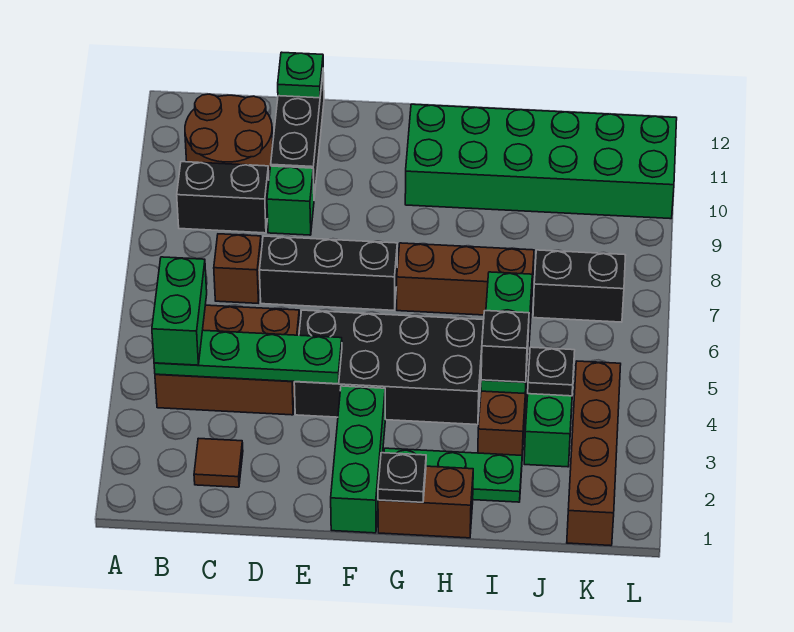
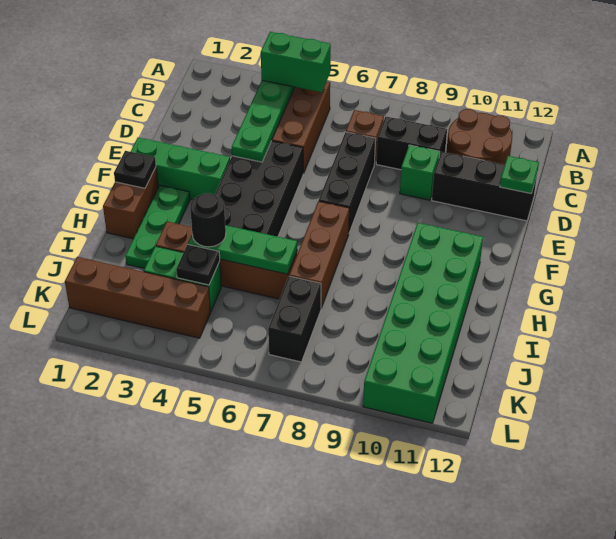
black 1x2 brick [177,162,269,233] -> black 1x2 brick turned to [376,117,447,170]
brown 1x1 tile [194,438,243,487] -> none
black 1x1 brick [481,311,529,382] -> black 1x1 round brick [190,193,226,247]

